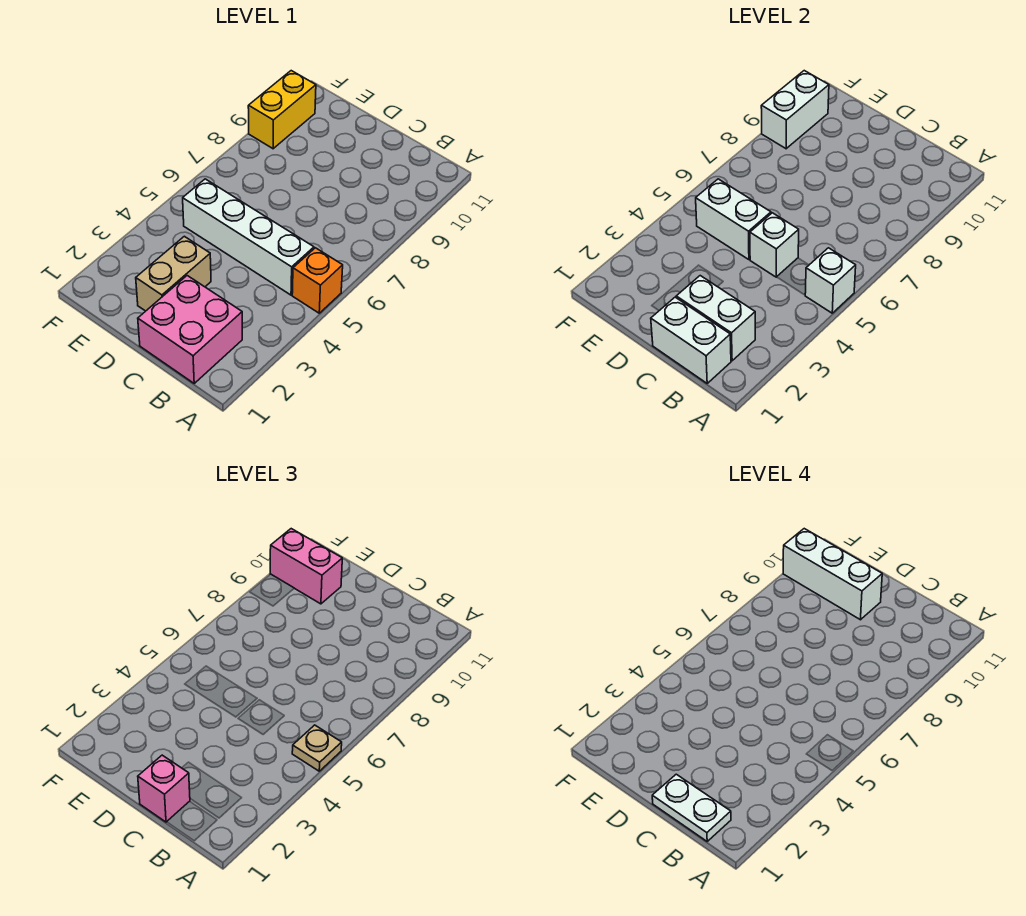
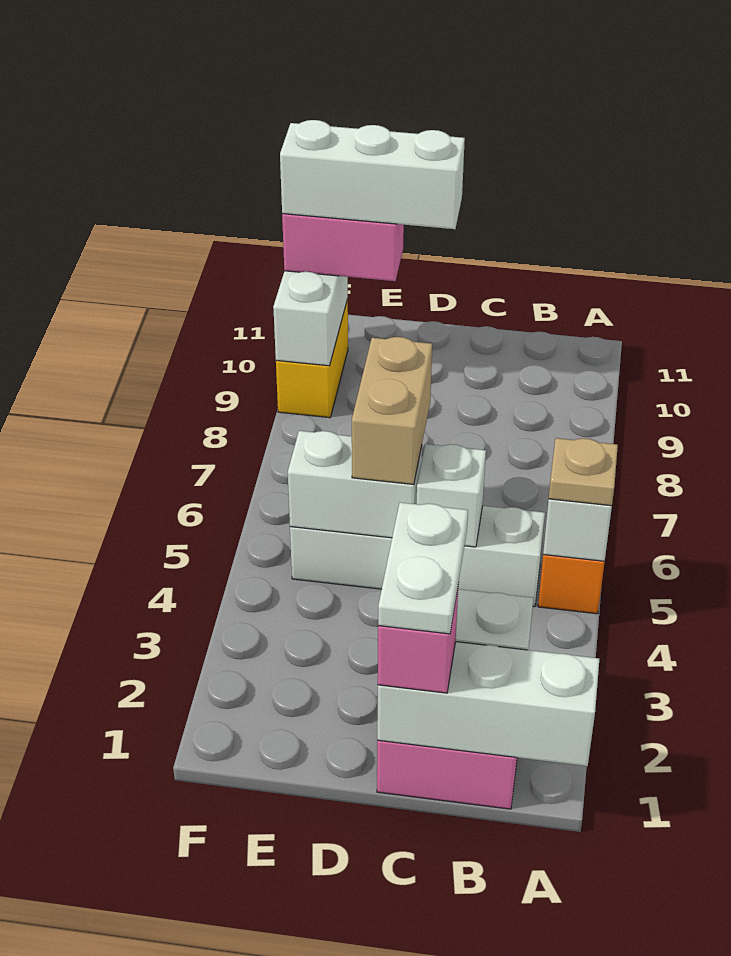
white 1x2 brick [651,297,731,383] -> white 1x3 brick [377,642,599,766]
white 1x2 plate [652,774,731,841] -> white 1x2 plate turned to [378,502,468,634]
tan 1x2 brick [136,236,211,311] -> tan 1x2 brick moved to [352,337,432,484]

